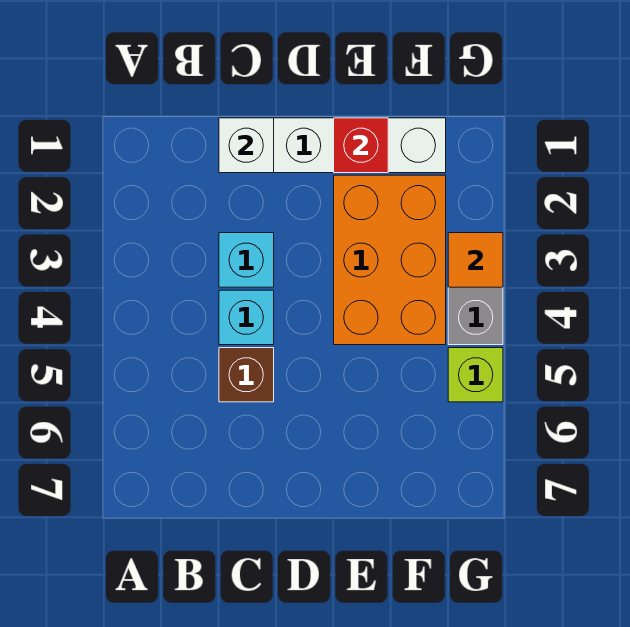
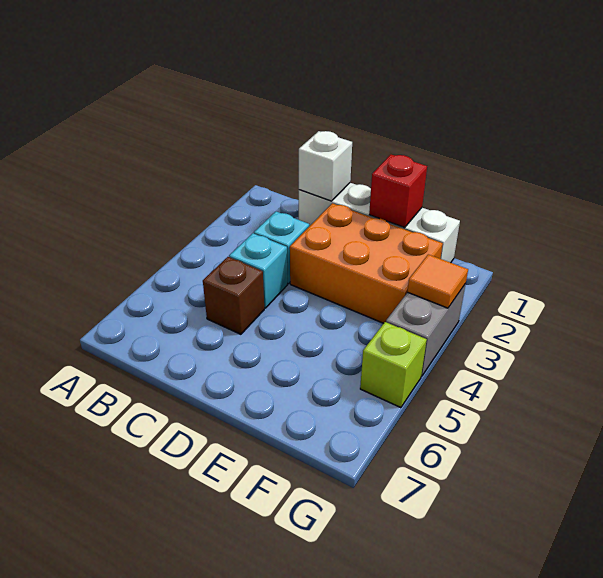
orange 2x3 brick [334,175,446,345] -> orange 2x3 brick turned to [290,203,443,323]

